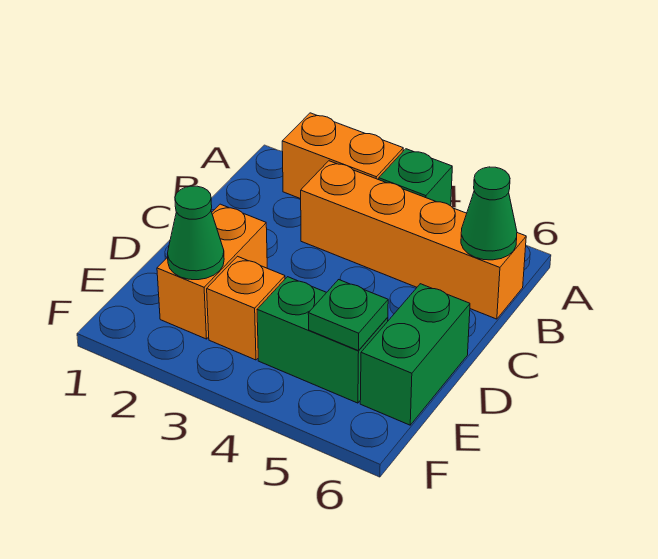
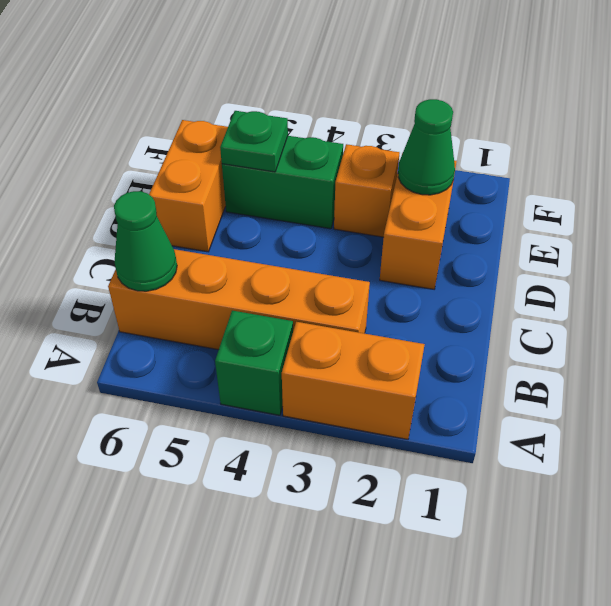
green 1x2 brick [360,284,470,425] -> orange 1x2 brick [149,120,228,252]

